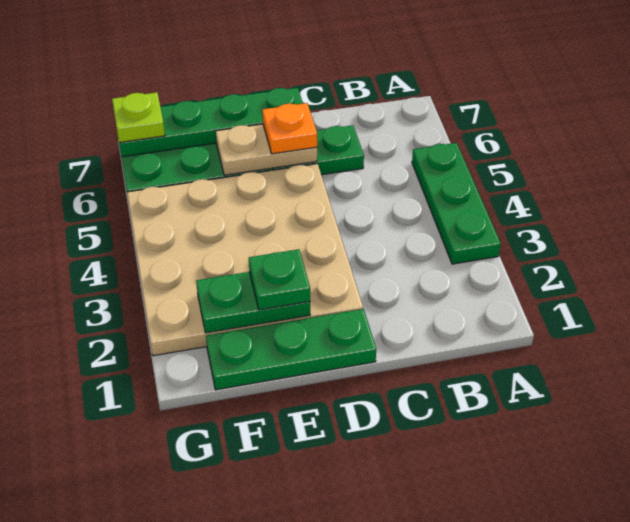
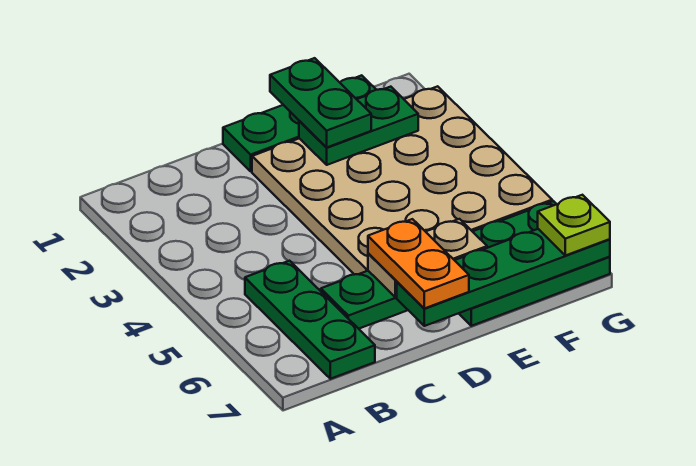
green 1x3 plate [412,143,501,264] -> green 1x3 plate moved to [245,261,375,379]
orange 1x1 plate [262,103,317,154] -> orange 1x2 plate [368,219,469,308]
green 1x1 plate [249,249,310,310] -> green 1x2 plate [270,58,371,148]

